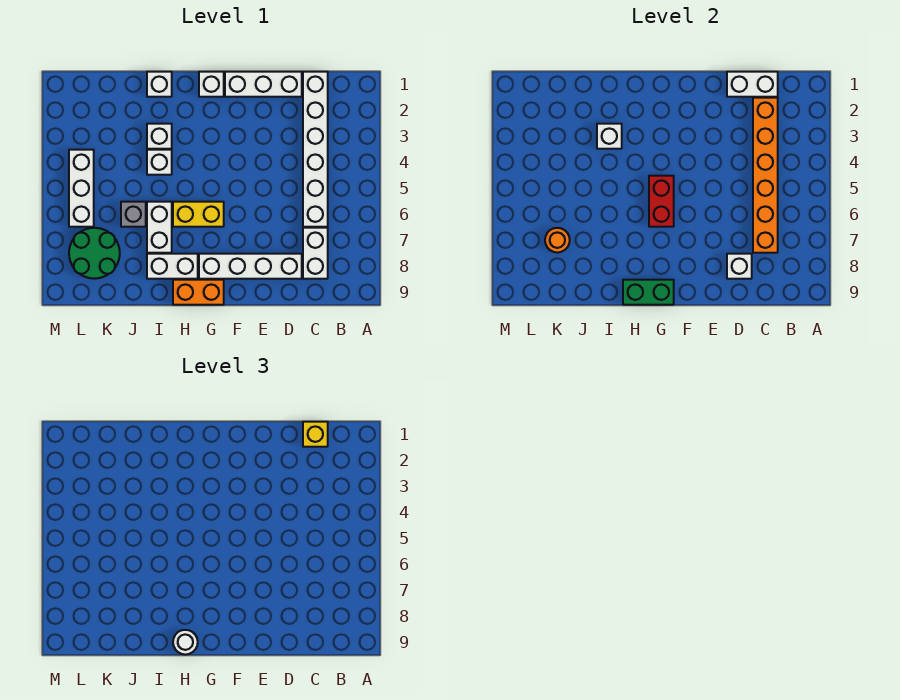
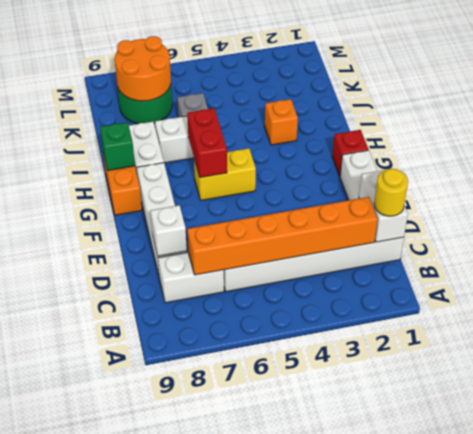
yellow 1x1 brick [303,422,328,447] -> yellow 1x1 round brick [374,169,408,216]
white 1x1 brick [199,72,224,97] -> red 1x1 brick [333,130,368,176]
red 1x2 brick [649,176,674,227] -> red 1x2 brick turned to [187,108,227,177]
yellow 1x2 brick [173,202,224,227] -> yellow 1x2 brick turned to [194,148,256,200]
green 1x2 brick [623,280,674,305] -> green 1x1 brick [100,122,135,171]
white 1x1 round brick [173,630,198,655] -> none
white 1x1 brick [147,72,172,97] -> none
white 1x1 brick [147,124,172,149] -> orange 1x1 brick [265,99,298,145]
white 1x1 brick [597,124,622,149] -> none
white 1x1 brick [147,150,172,175] -> none
orange 1x1 round brick [545,228,570,253] -> orange 2x2 round brick [115,36,171,101]
white 1x3 brick [69,150,94,227] -> none

